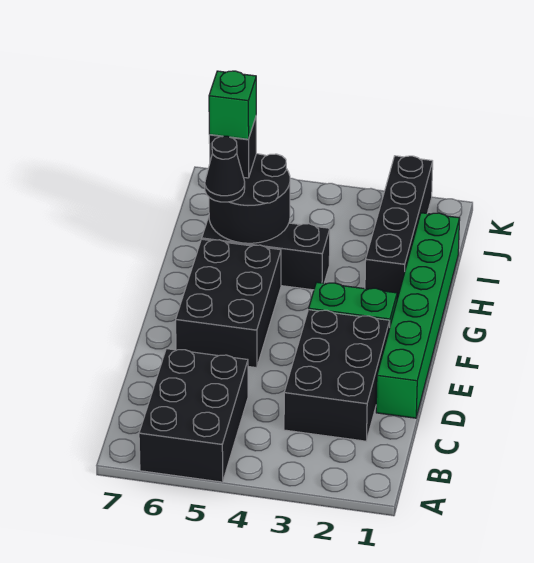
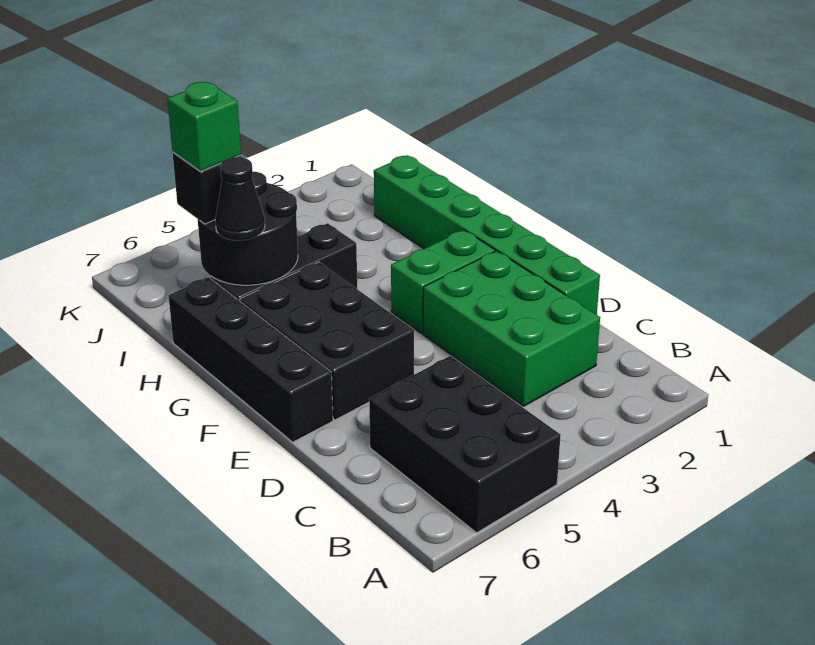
black 2x3 brick [284,310,390,441] -> green 2x3 brick [423,251,600,406]
black 1x4 brick [365,156,433,299] -> black 1x4 brick moved to [168,277,333,442]

